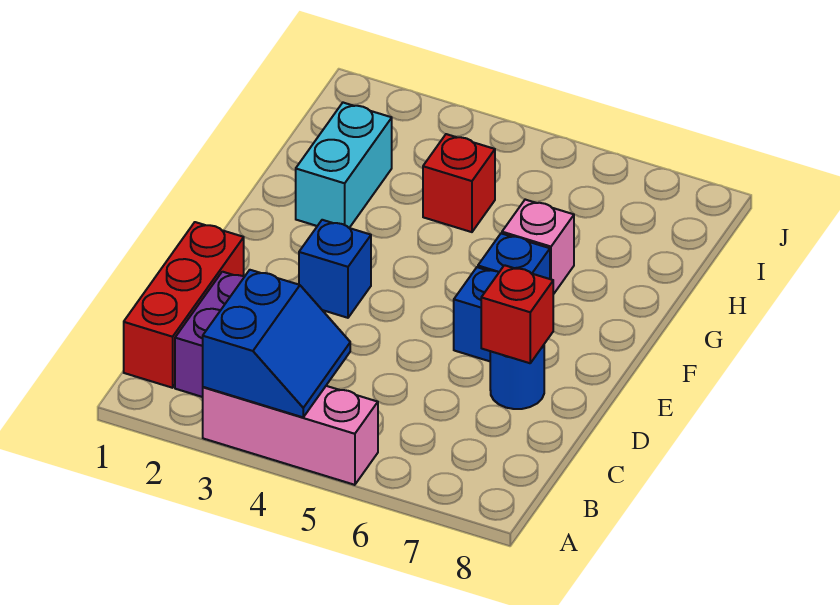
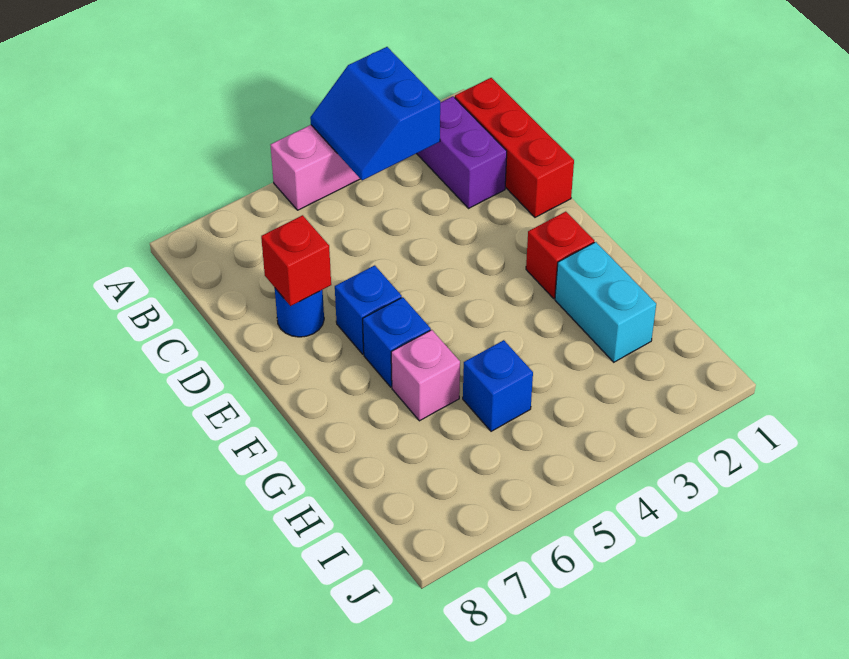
blue 1x1 brick [299,220,371,318] -> blue 1x1 brick moved to [463,340,533,431]
red 1x1 brick [423,134,495,232] -> red 1x1 brick moved to [526,212,594,298]

